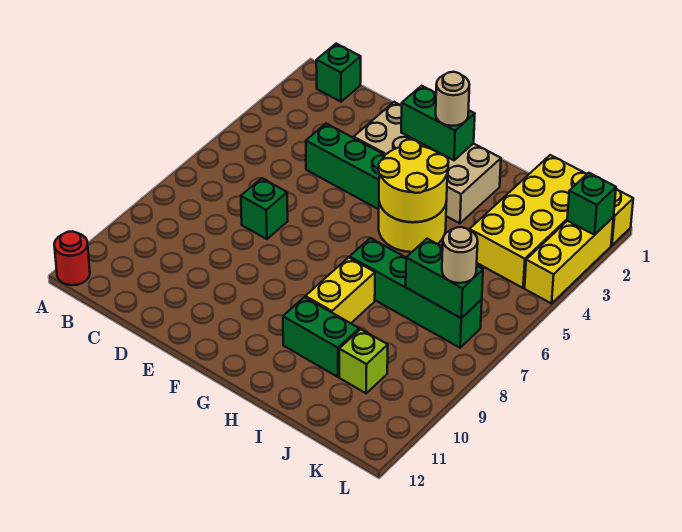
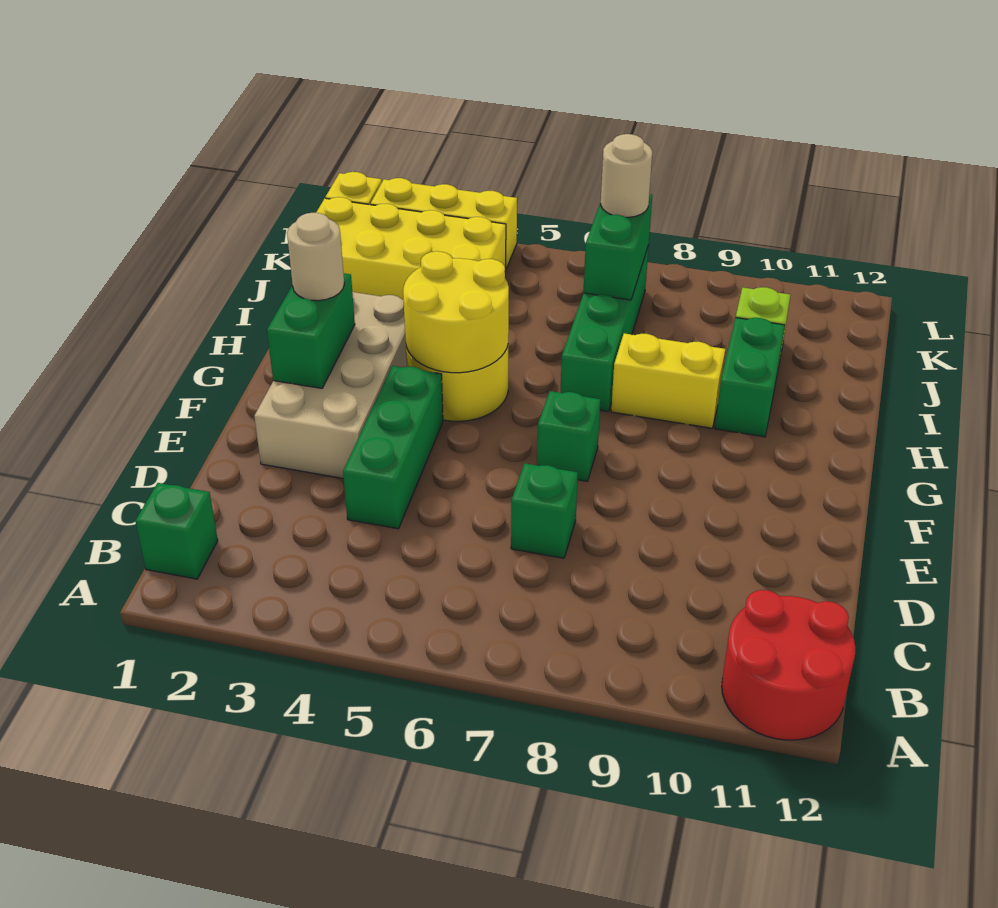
red 1x1 round brick [54,231,90,285] -> red 2x2 round brick [722,590,855,740]
green 1x1 brick [567,173,616,235] -> green 1x1 brick moved to [537,391,601,481]

